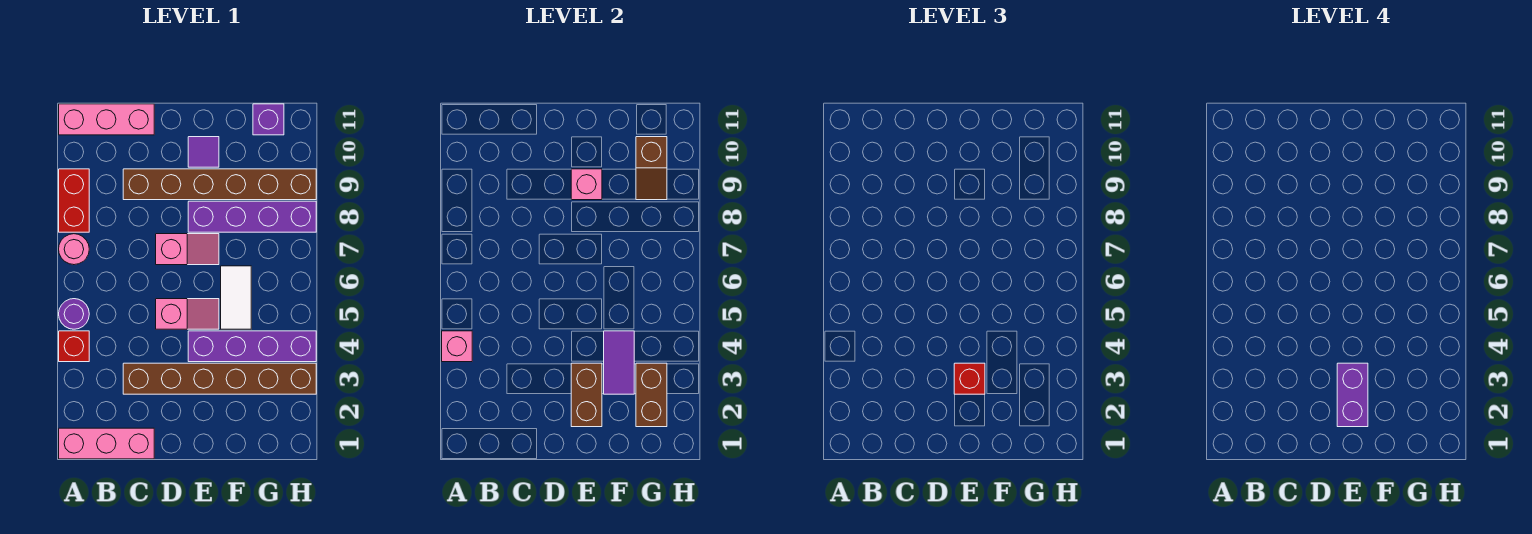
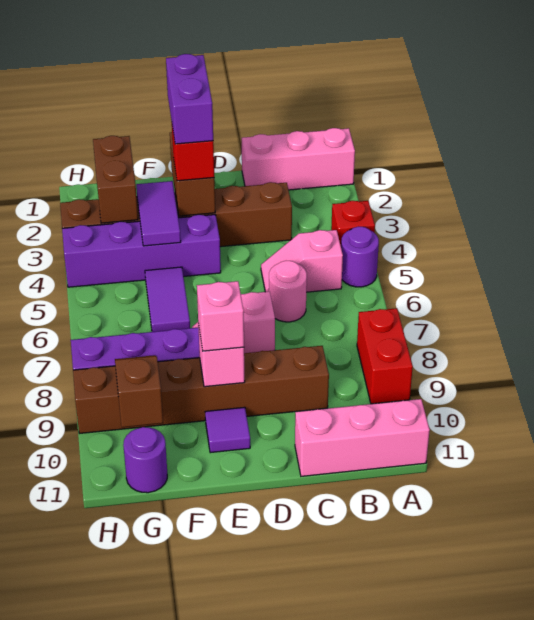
pink 1x1 brick [442,331,472,362] -> pink 1x1 brick moved to [197,281,244,351]
pink 1x1 round brick [59,234,89,265] -> pink 1x1 round brick moved to [269,261,307,322]
pink 1x2 slope [156,299,219,329] -> pink 1x2 slope moved to [261,230,343,292]
white 1x2 tile [221,266,251,329] -> purple 1x2 tile [145,267,190,332]
purple 1x1 brick [253,104,284,135] -> purple 1x1 round brick [123,427,167,493]

